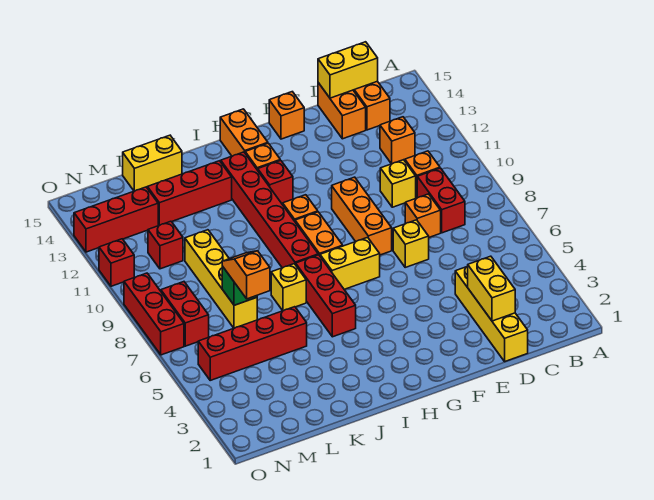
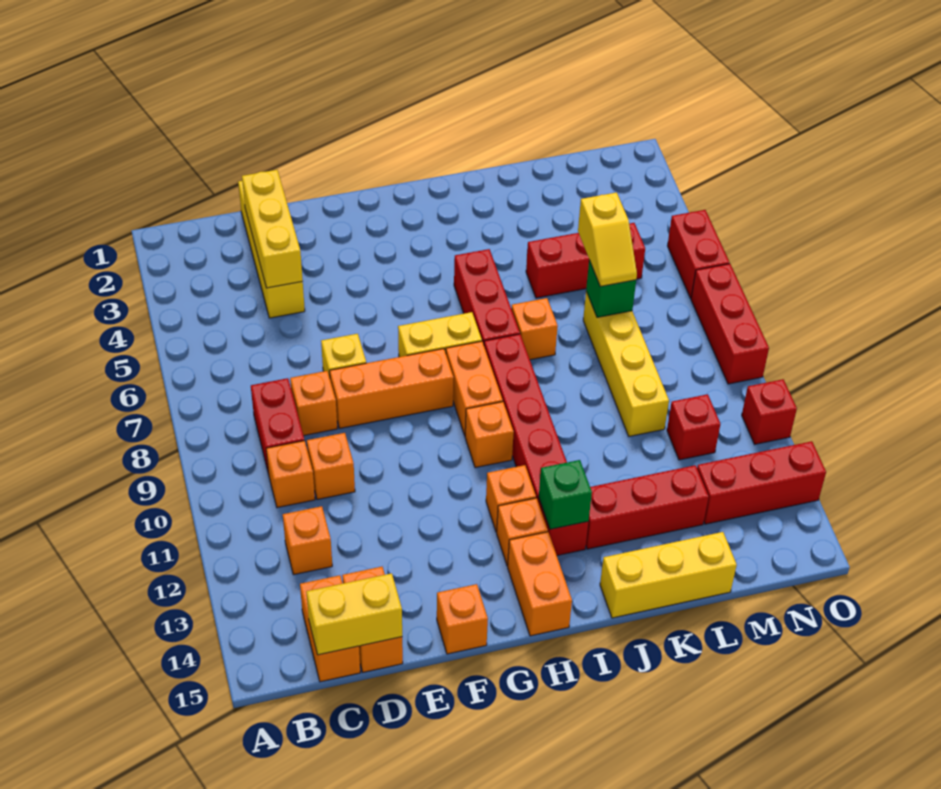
yellow 1x2 brick [467,256,515,321] -> yellow 1x3 brick [242,170,303,288]
yellow 1x1 brick [380,160,416,207] -> orange 1x1 brick [307,433,355,499]
orange 1x3 brick [332,177,392,255] -> orange 1x3 brick turned to [330,349,454,428]
red 1x1 brick [258,160,293,204] -> orange 1x1 brick [486,465,536,532]
none -> green 1x1 brick [539,460,592,529]
yellow 1x1 brick [271,264,306,311] -> orange 1x1 brick [511,298,558,360]
red 1x4 brick [198,307,307,380] -> red 1x3 brick [526,223,645,298]
yellow 1x2 brick [123,135,182,191] -> yellow 1x3 brick [600,532,737,618]
orange 1x2 slope [222,251,270,299] -> yellow 1x2 slope [578,192,637,286]
red 1x2 brick [161,282,209,346] -> red 1x2 brick moved to [667,210,730,298]

